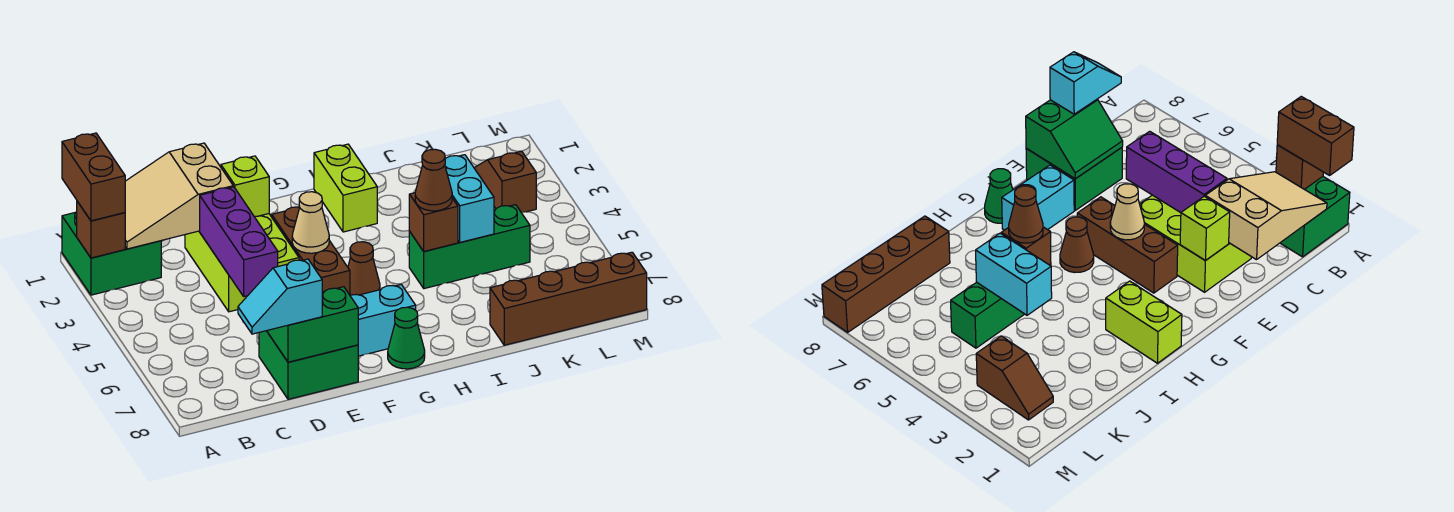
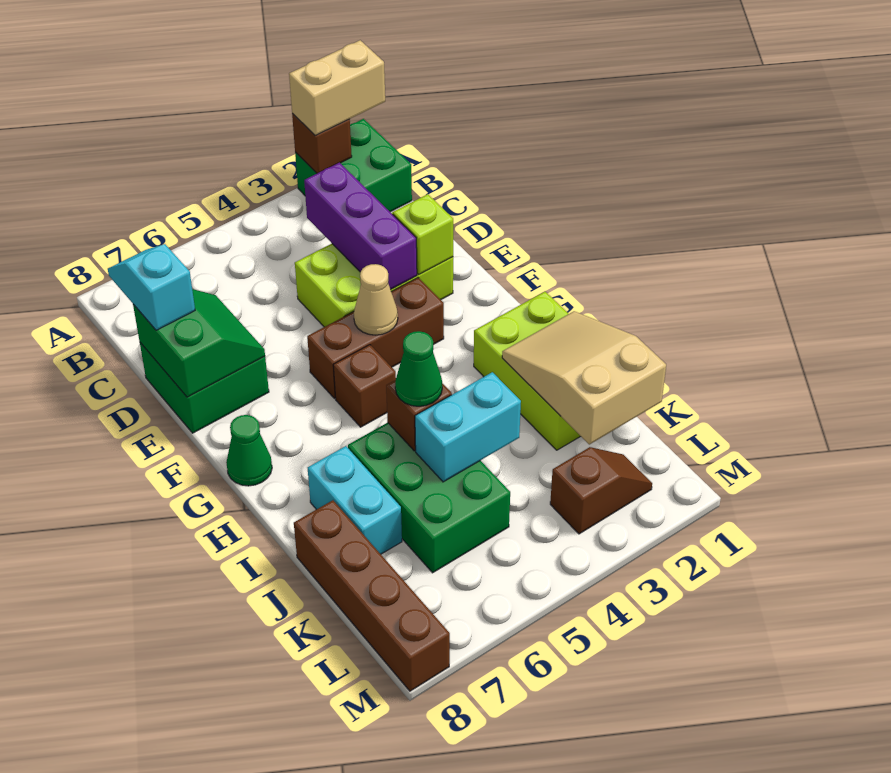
brown 1x2 brick [62,133,125,221] -> tan 1x2 brick [289,40,385,135]
tan 2x3 slope [125,143,233,249] -> tan 2x3 slope moved to [502,311,666,444]
purple 1x3 brick [200,187,278,296] -> purple 1x3 brick turned to [304,163,417,289]
cyan 1x2 brick [350,285,416,356] -> cyan 1x2 brick moved to [308,446,402,554]
brown 1x1 cone [348,242,380,295] -> brown 1x1 brick [333,345,396,427]
lime 1x2 brick [314,144,377,232] -> lime 2x3 brick [474,292,581,450]
green 1x3 brick [409,205,530,289] -> green 2x3 brick [348,423,510,573]
brown 1x1 cone [415,149,452,211] -> green 1x1 cone [395,331,442,406]

